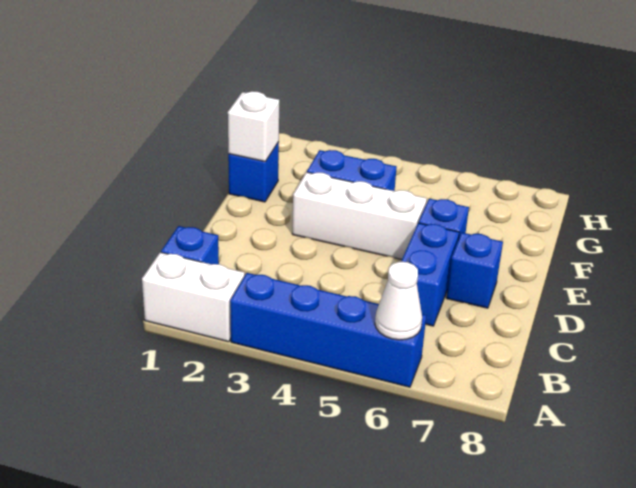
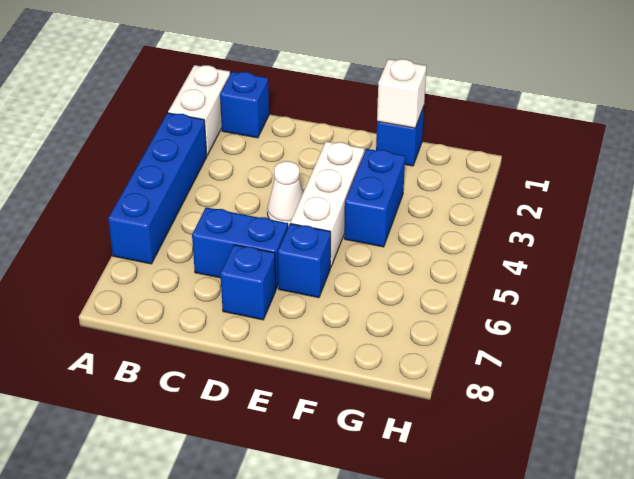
white 1x1 cone [375,262,422,340] -> white 1x1 cone moved to [267,161,303,227]

